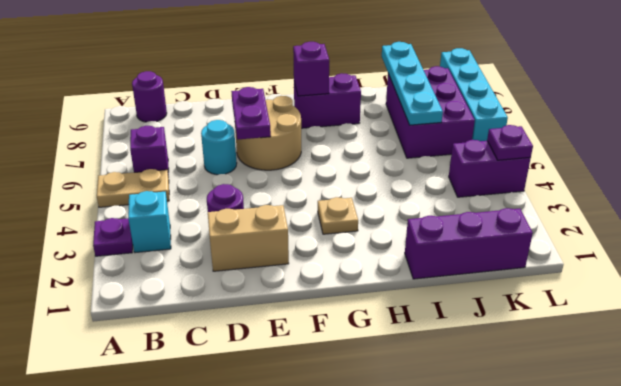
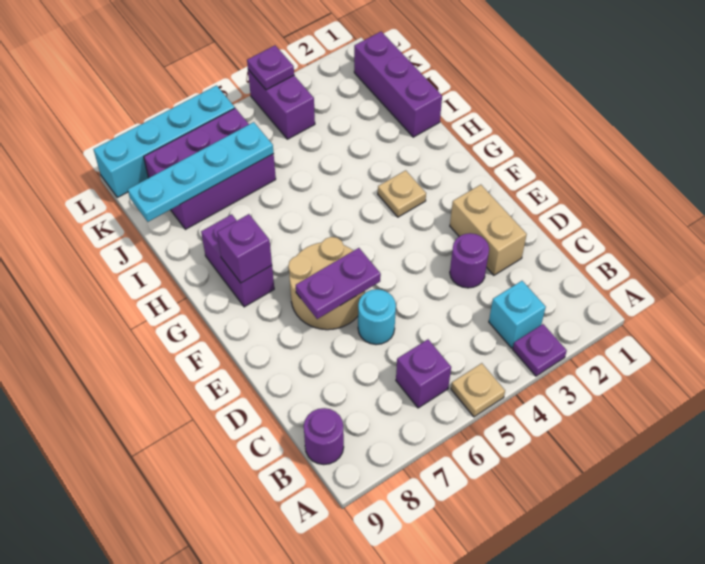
tan 1x2 plate [97,169,169,207] -> tan 1x1 plate [451,363,505,417]

